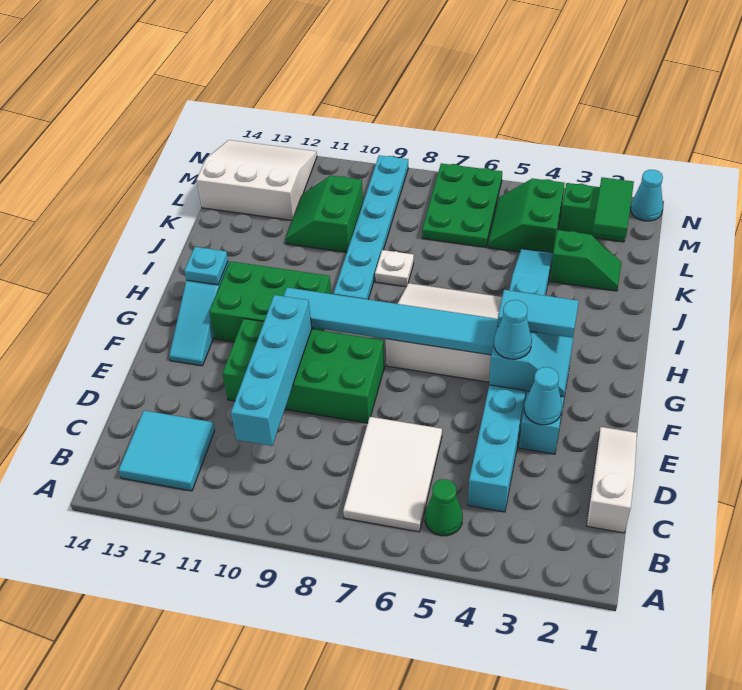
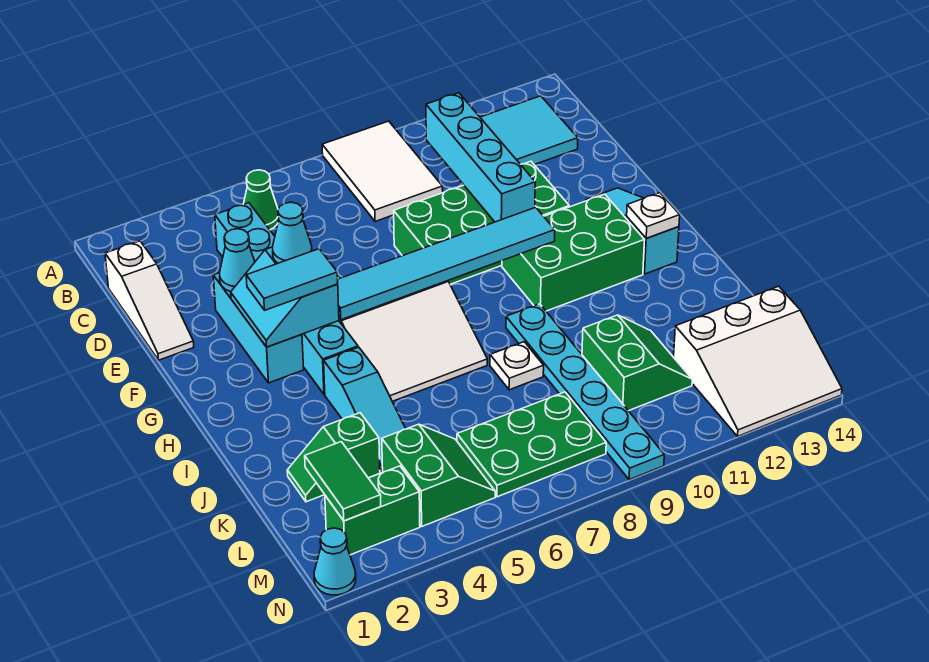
white 2x3 tile [343,417,442,532] -> white 2x3 tile moved to [322,121,443,221]
cyan 1x1 plate [184,247,228,285] -> white 1x1 plate [627,193,680,238]
green 2x3 plate [422,163,502,247] -> green 2x3 plate turned to [457,392,606,497]

